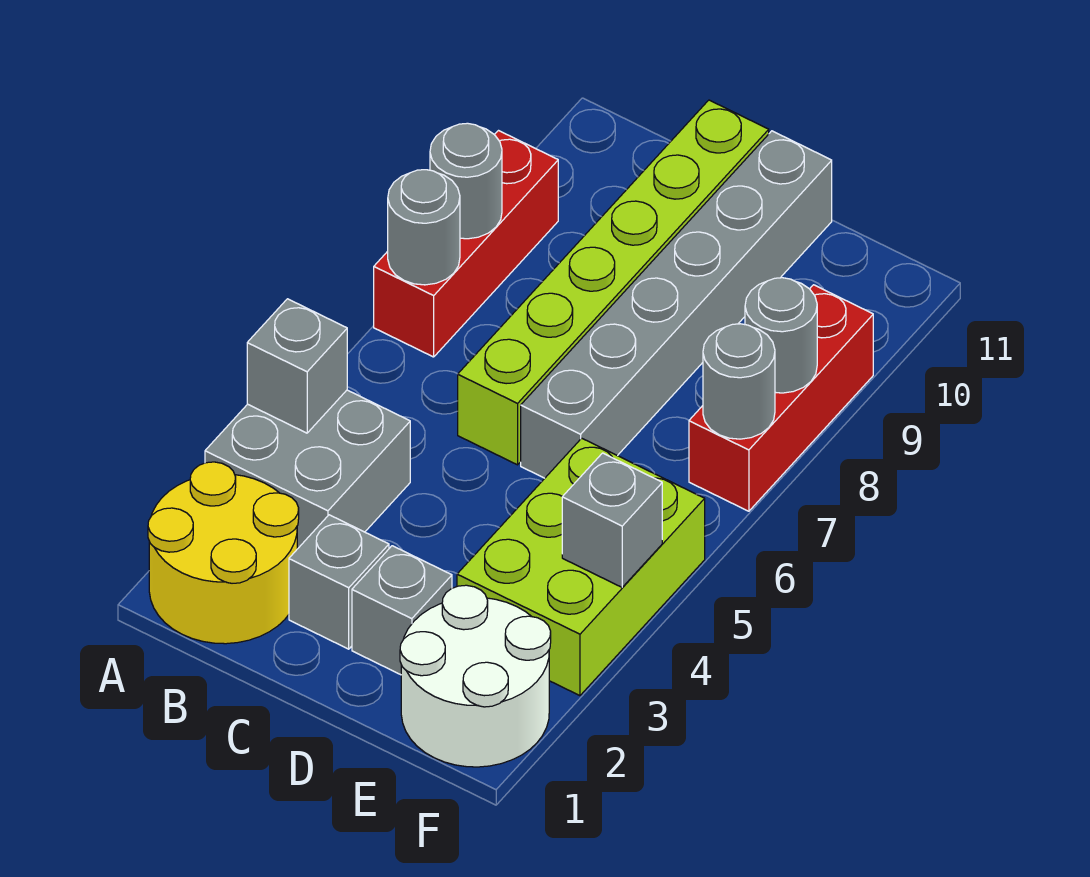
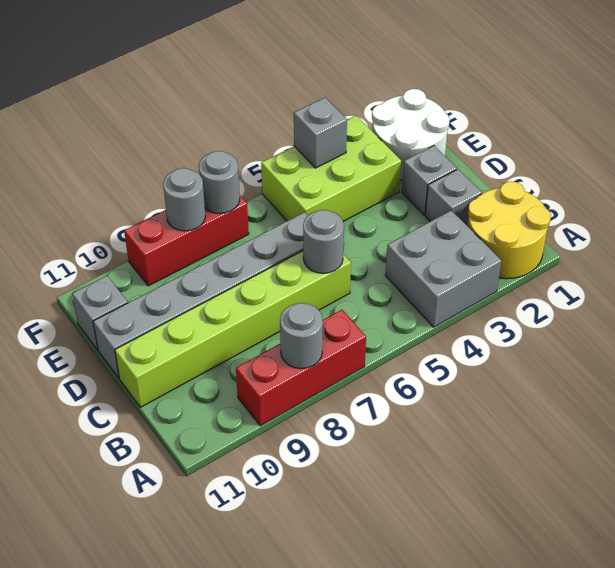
grey 1x1 brick [247,299,347,433] -> grey 1x1 brick moved to [72,276,128,350]
grey 1x1 round brick [388,170,460,285] -> grey 1x1 round brick moved to [303,210,344,273]

